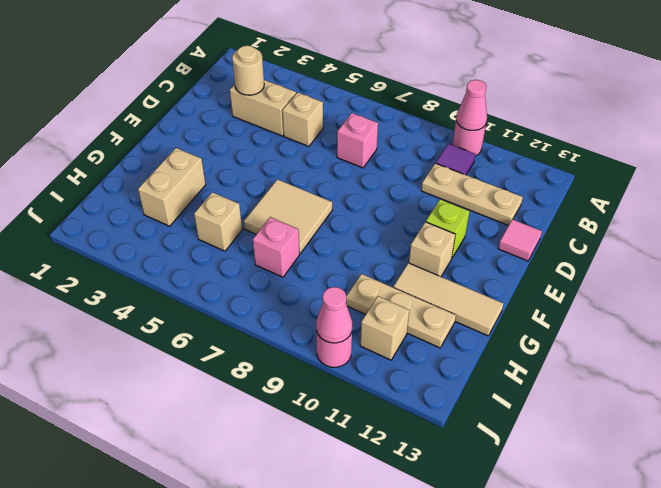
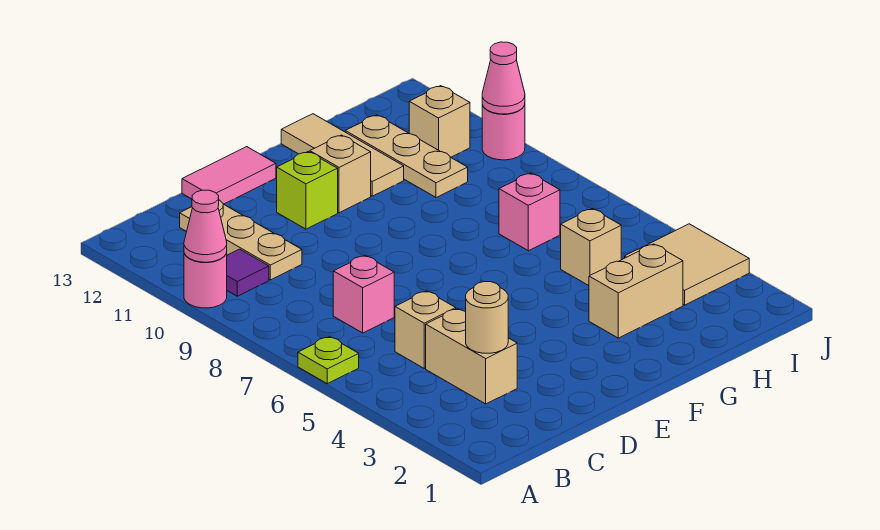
none -> lime 1x1 plate [298,337,359,384]
pink 1x1 tile [498,219,542,261] -> pink 1x2 tile [182,147,276,204]
tan 2x2 tile [244,179,332,253] -> tan 2x2 tile moved to [625,224,749,305]

